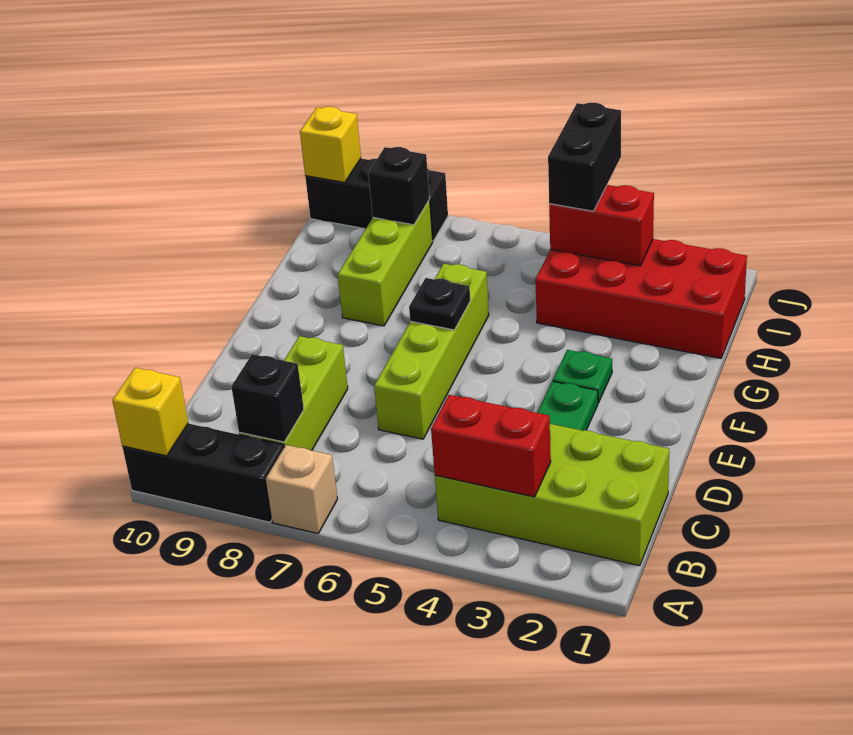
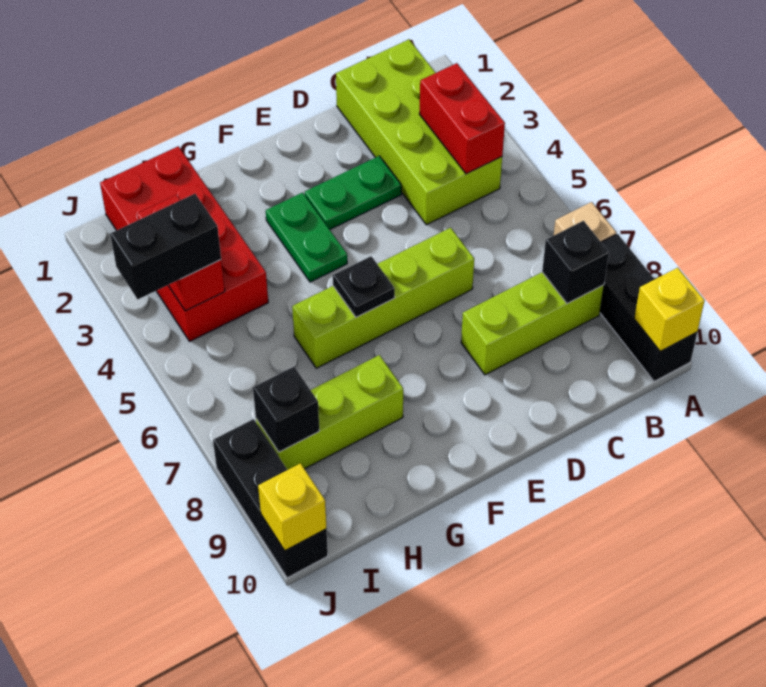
green 1x1 plate [553,350,612,403] -> green 1x2 plate [266,193,347,282]

